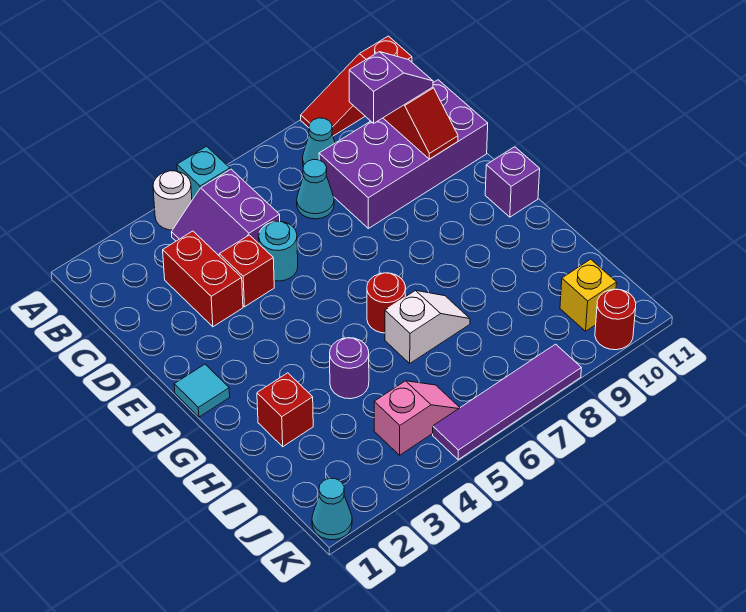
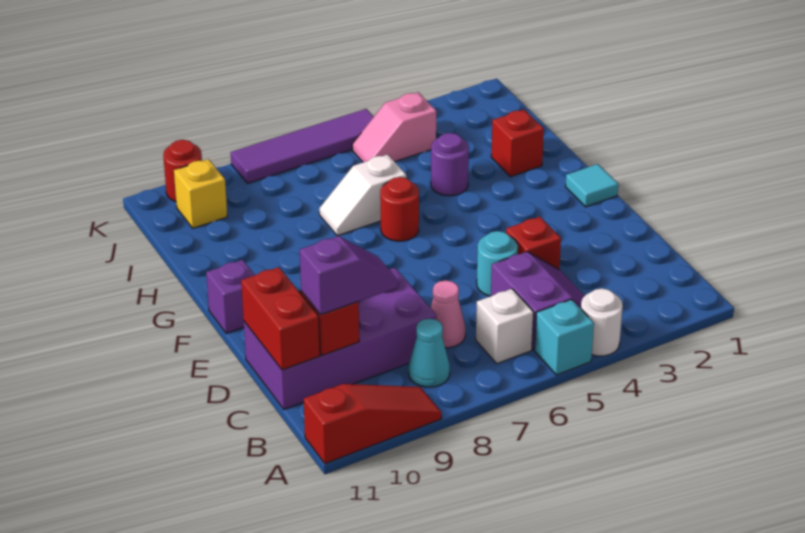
none -> white 1x1 brick [476,289,534,364]
red 1x2 brick [163,231,243,327] -> red 1x2 brick moved to [241,267,320,370]
cyan 1x1 cone [297,160,334,219] -> pink 1x1 cone [430,280,465,348]
purple 1x2 slope [349,52,433,123] -> purple 1x2 slope turned to [300,236,398,315]
cyan 1x1 cone [312,478,352,540] -> none

